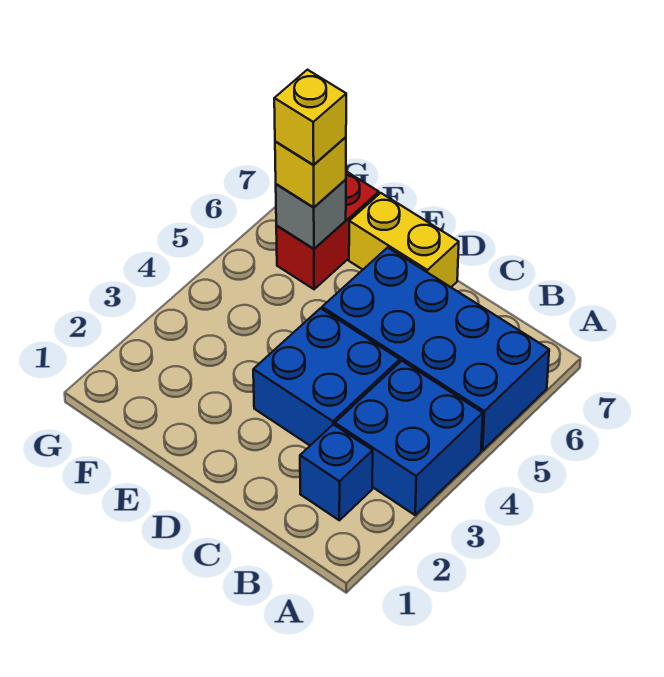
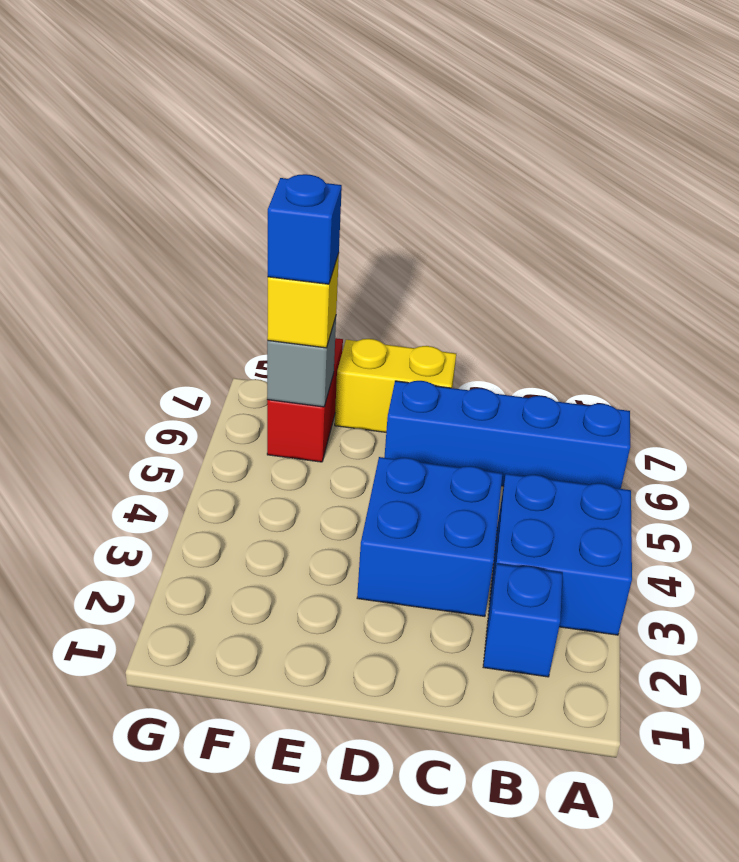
blue 2x4 brick [322,248,549,450] -> blue 1x4 brick [384,381,630,489]
yellow 1x1 brick [274,70,346,165] -> blue 1x1 brick [268,174,342,284]

